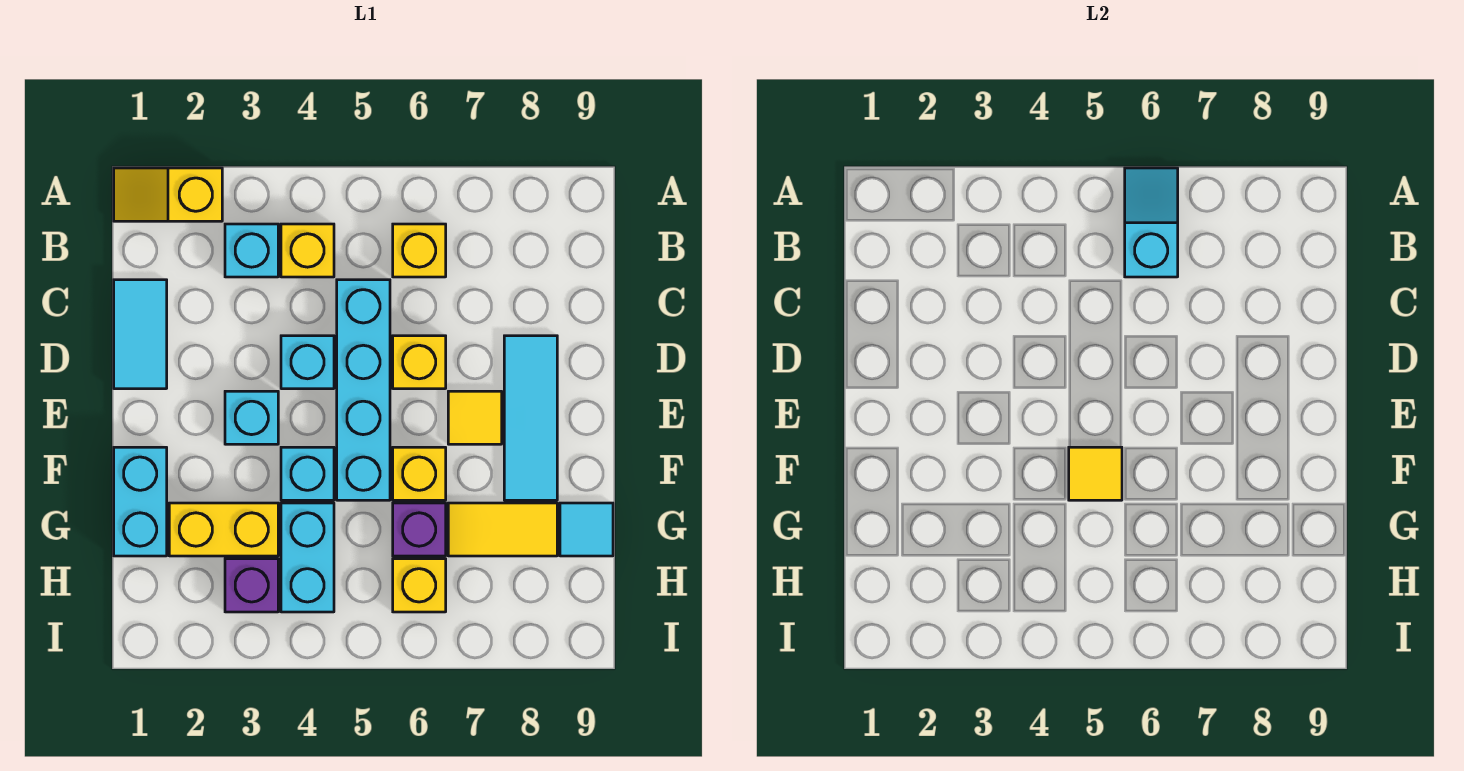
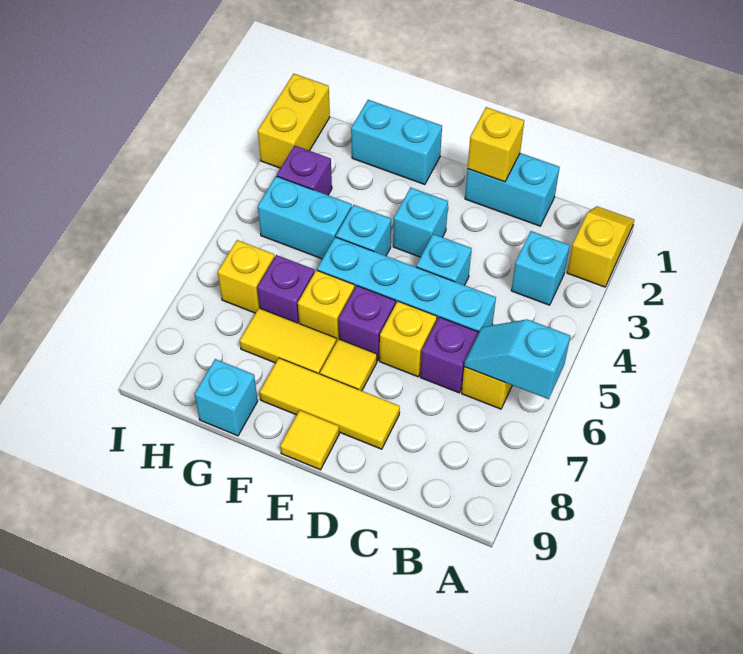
cyan 1x2 slope [1125,168,1178,277] -> cyan 1x2 slope turned to [464,319,570,399]
yellow 1x1 brick [281,224,334,277] -> yellow 1x1 brick moved to [467,107,524,182]
cyan 1x2 tile [114,280,167,389] -> cyan 1x2 brick [465,153,560,226]
none -> purple 1x1 brick [420,317,479,393]
cyan 1x3 tile [504,336,557,500] -> yellow 1x3 tile [260,358,400,449]
none -> purple 1x1 brick [339,286,396,361]
yellow 1x1 tile [1069,447,1122,500] -> yellow 1x1 tile moved to [280,410,339,470]
yellow 1x2 brick [169,503,278,556] -> yellow 1x2 brick moved to [258,74,330,168]
yellow 1x2 tile [448,503,557,556] -> yellow 1x2 tile turned to [240,308,336,374]
cyan 1x1 tile [560,503,613,556] -> cyan 1x1 brick [195,359,258,436]

